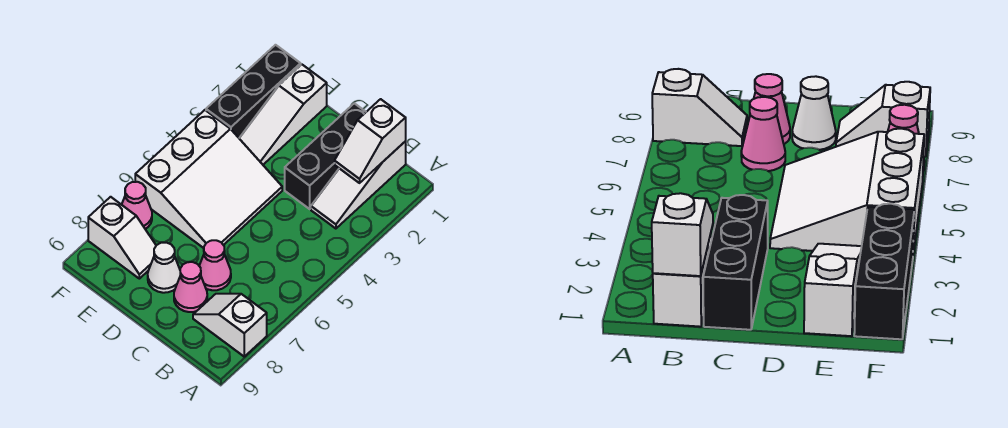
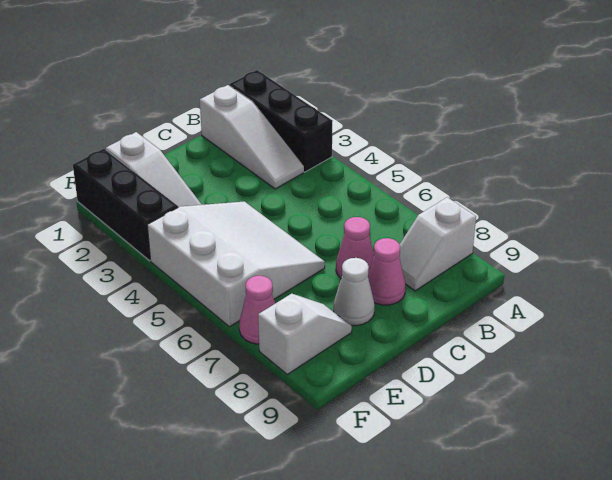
white 1x2 slope [335,99,406,183] -> none
black 1x3 brick [285,103,366,209] -> black 1x3 brick moved to [229,70,333,172]

